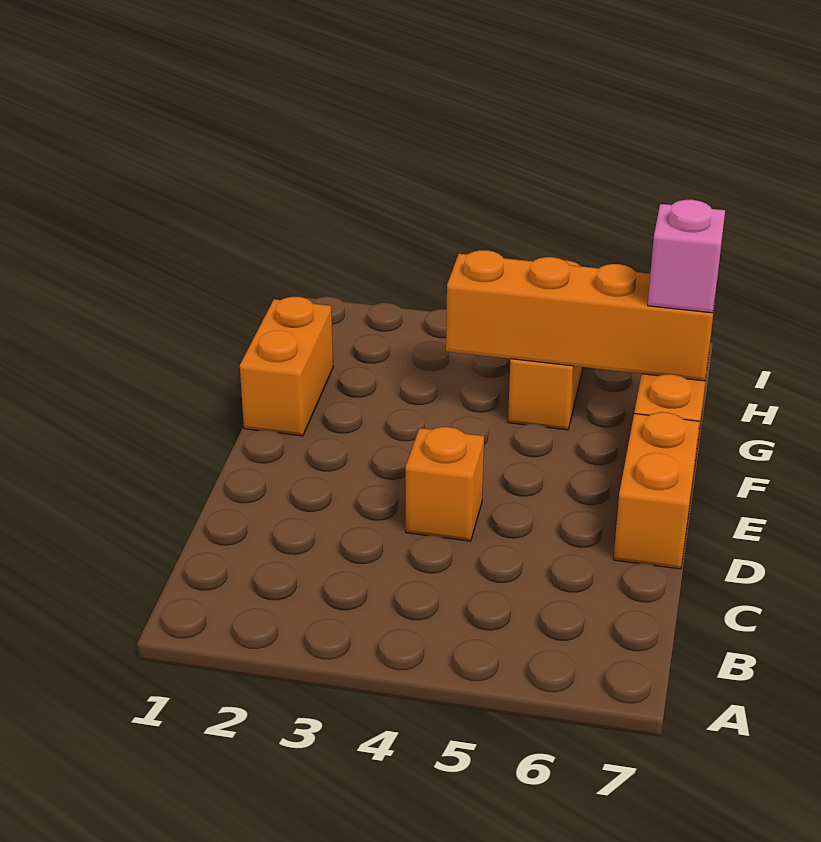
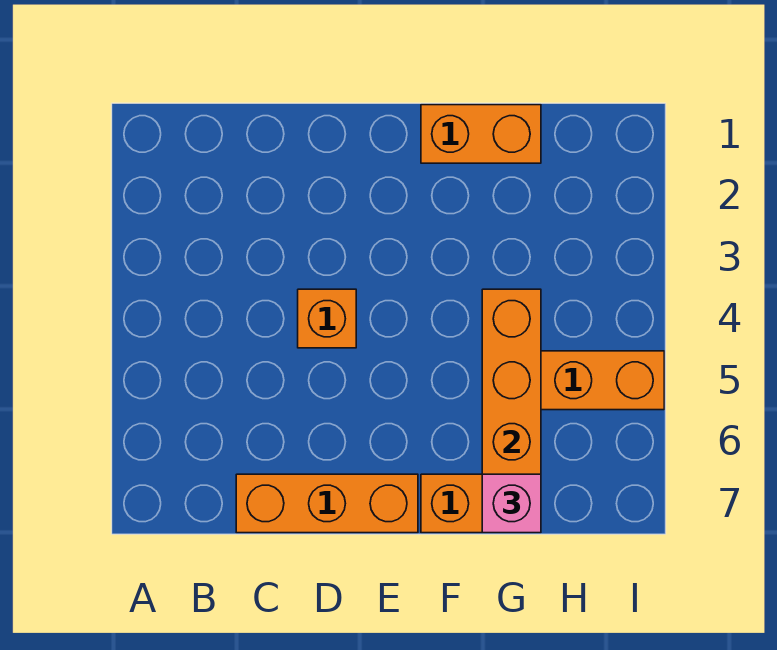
orange 1x2 brick [614,412,700,569] -> orange 1x3 brick [236,474,418,533]

